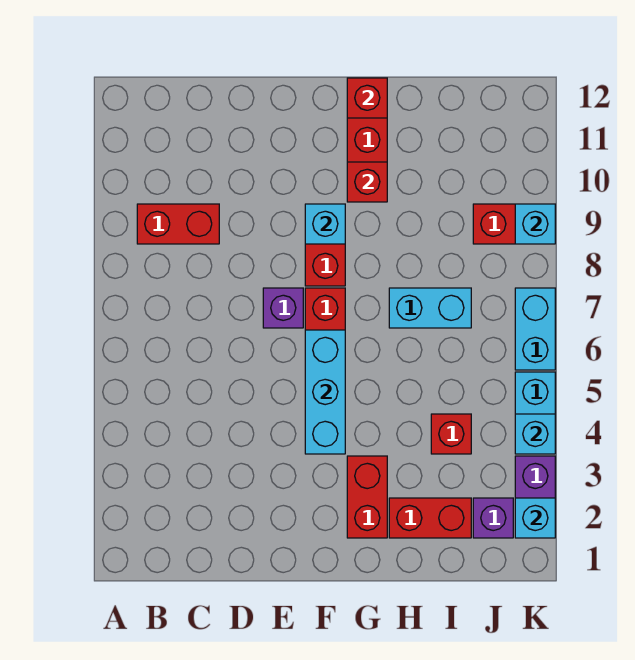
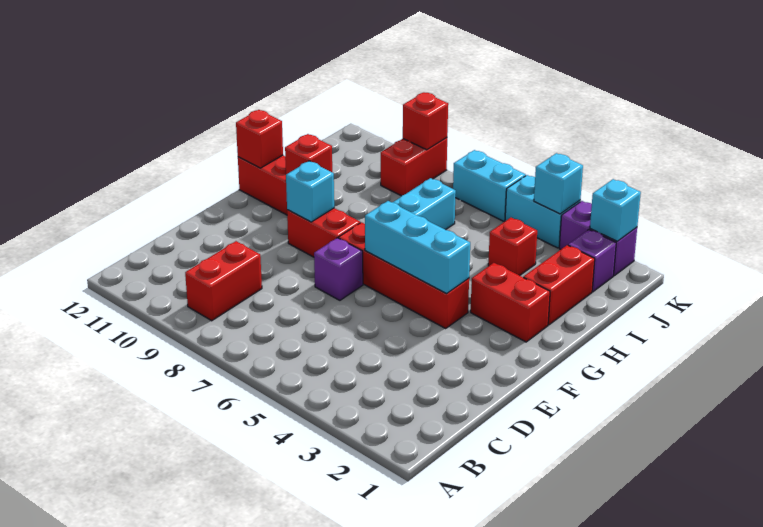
cyan 1x1 brick [515,204,555,244] -> red 1x1 brick [403,93,448,150]

